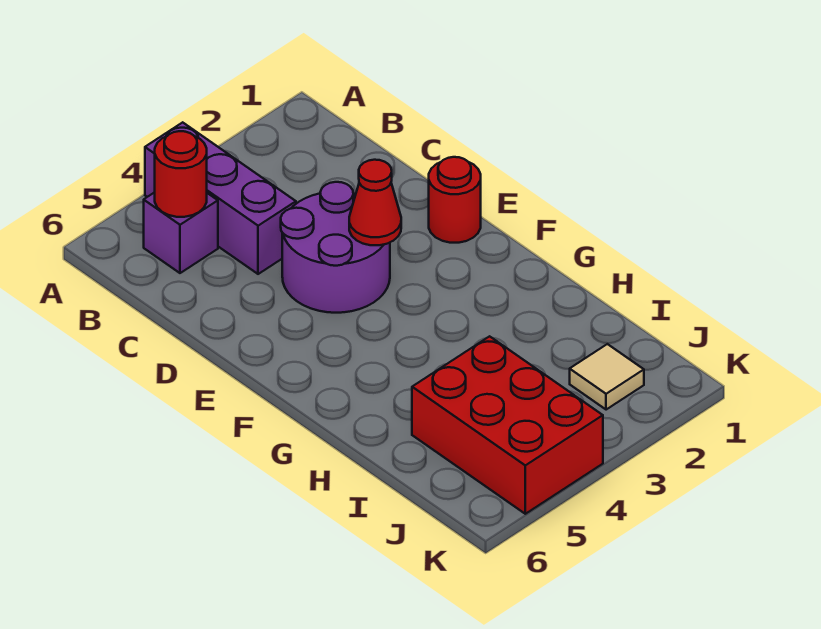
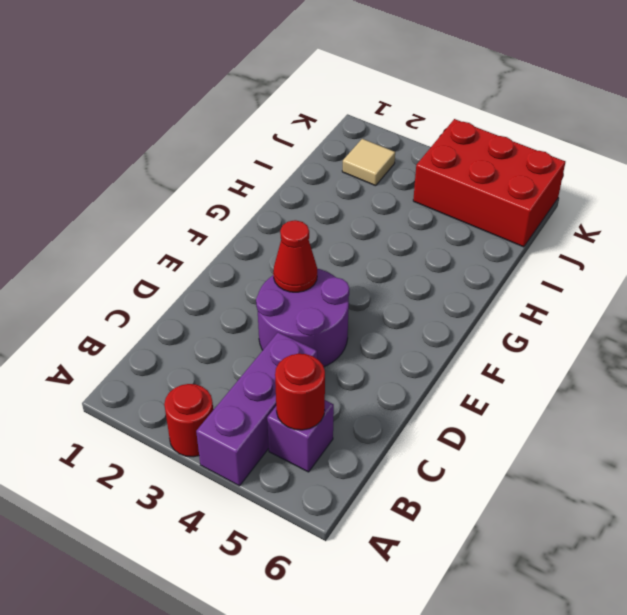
red 1x1 round brick [429,157,481,243] -> red 1x1 round brick moved to [164,384,213,457]
red 2x3 brick [412,336,603,514] -> red 2x3 brick turned to [413,119,565,247]

